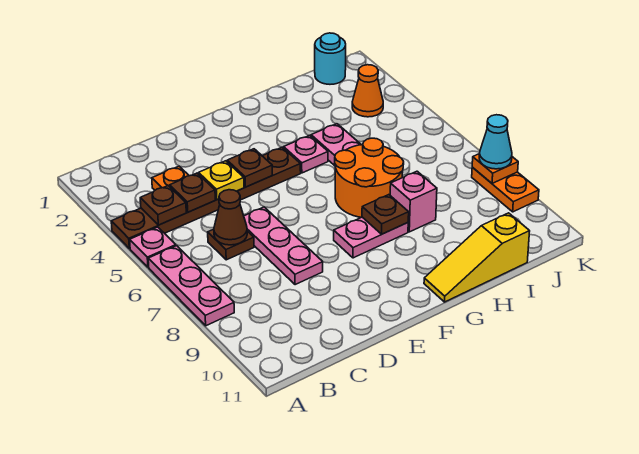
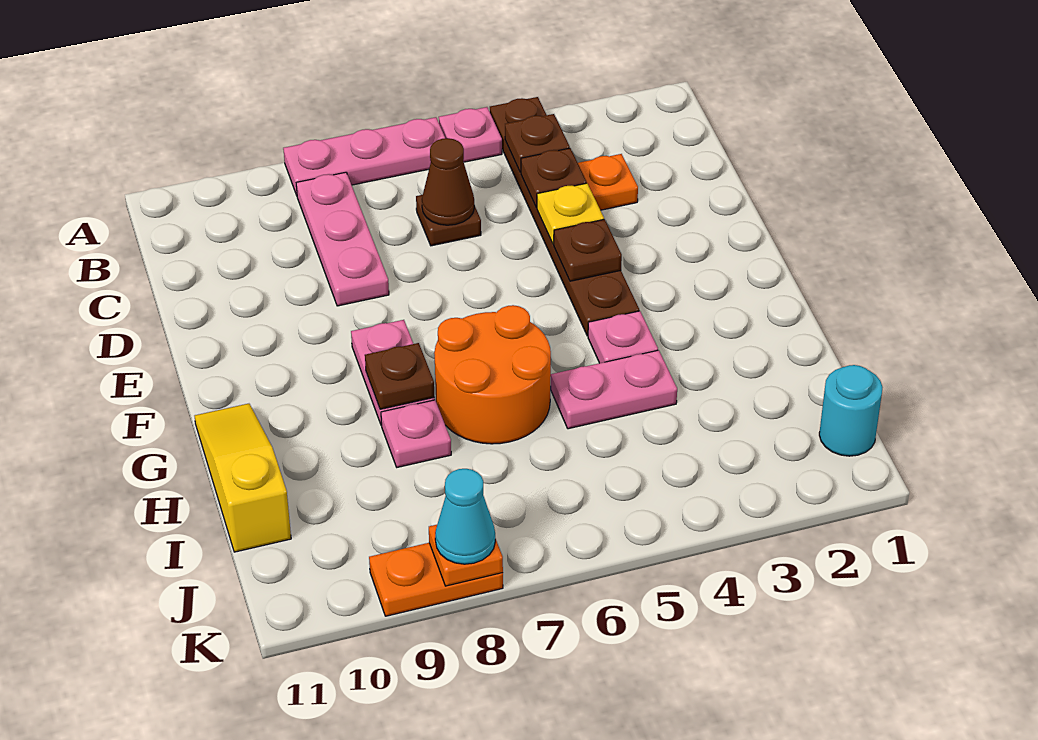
pink 1x3 plate [244,207,323,285] -> pink 1x3 plate turned to [296,172,389,306]
pink 1x1 brick [390,171,437,232] -> pink 1x1 plate [381,400,451,467]
orange 1x1 cone [352,65,383,117] -> none

